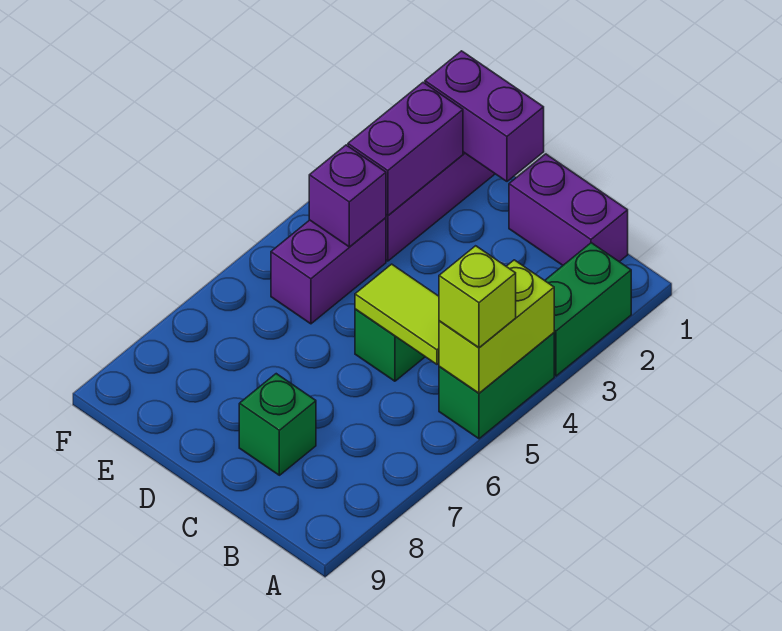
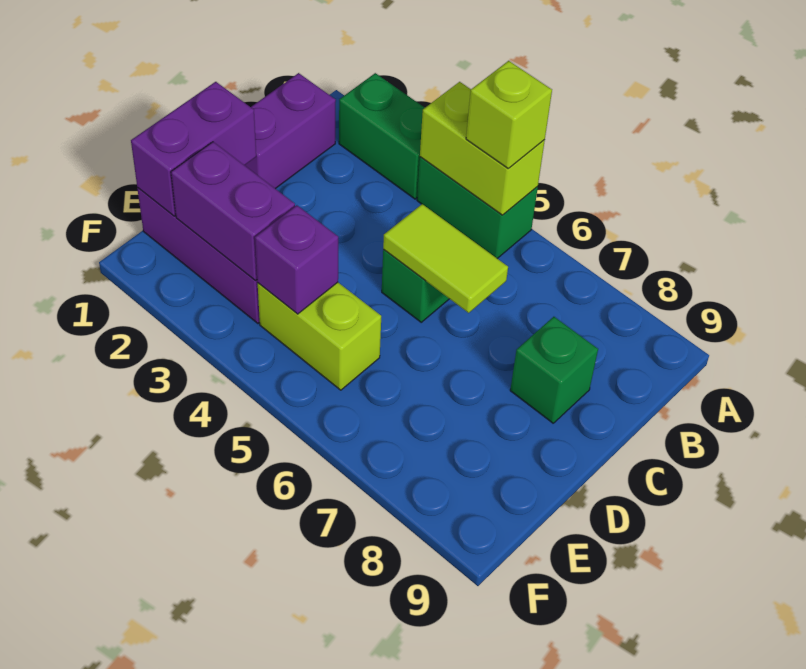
lime 1x2 tile [355,264,439,364] -> lime 1x2 tile turned to [383,204,508,313]
purple 1x2 brick [271,218,386,324] -> lime 1x2 brick [258,282,381,390]

